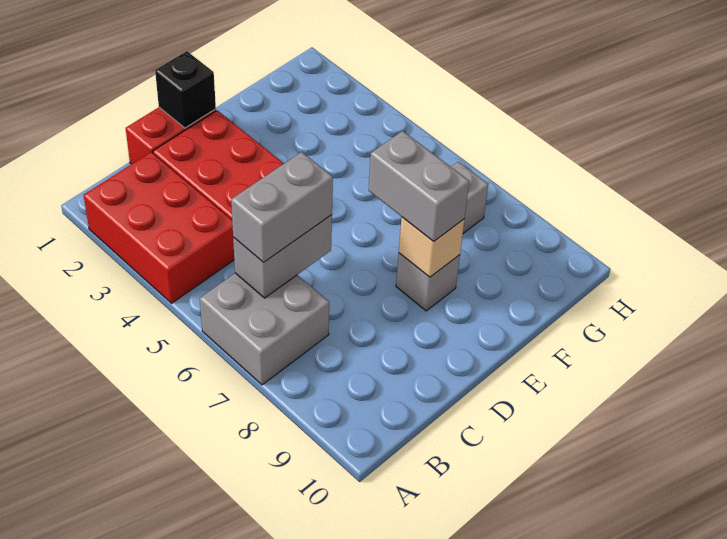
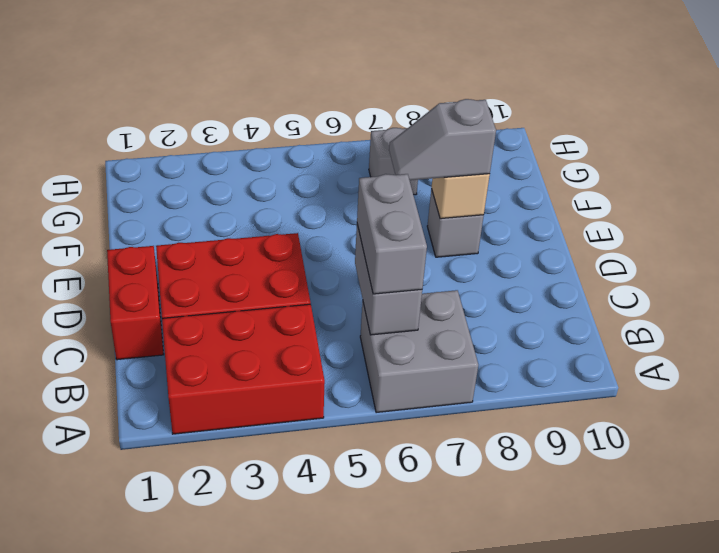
black 1x1 brick [155,51,216,128] -> none
grey 1x2 brick [369,131,469,242] -> grey 1x2 slope [389,99,496,180]

